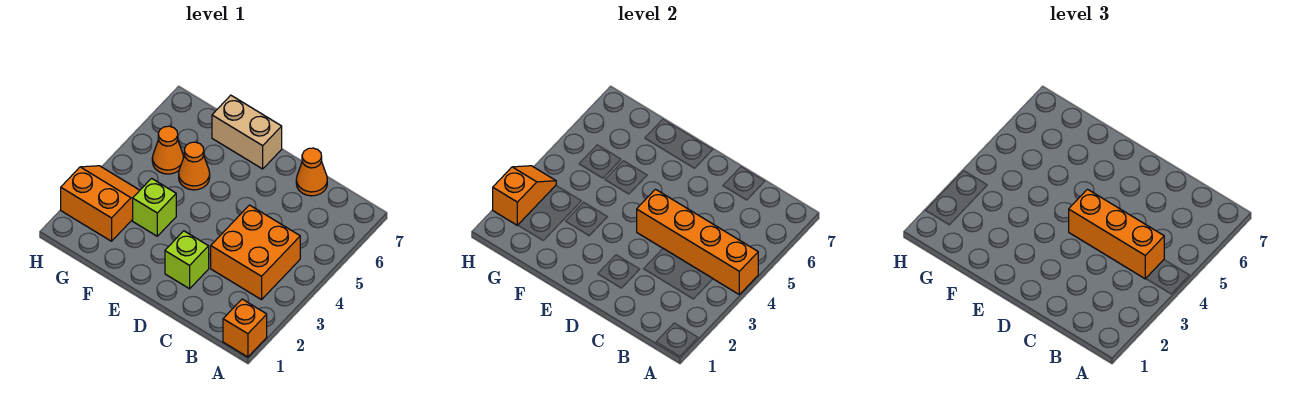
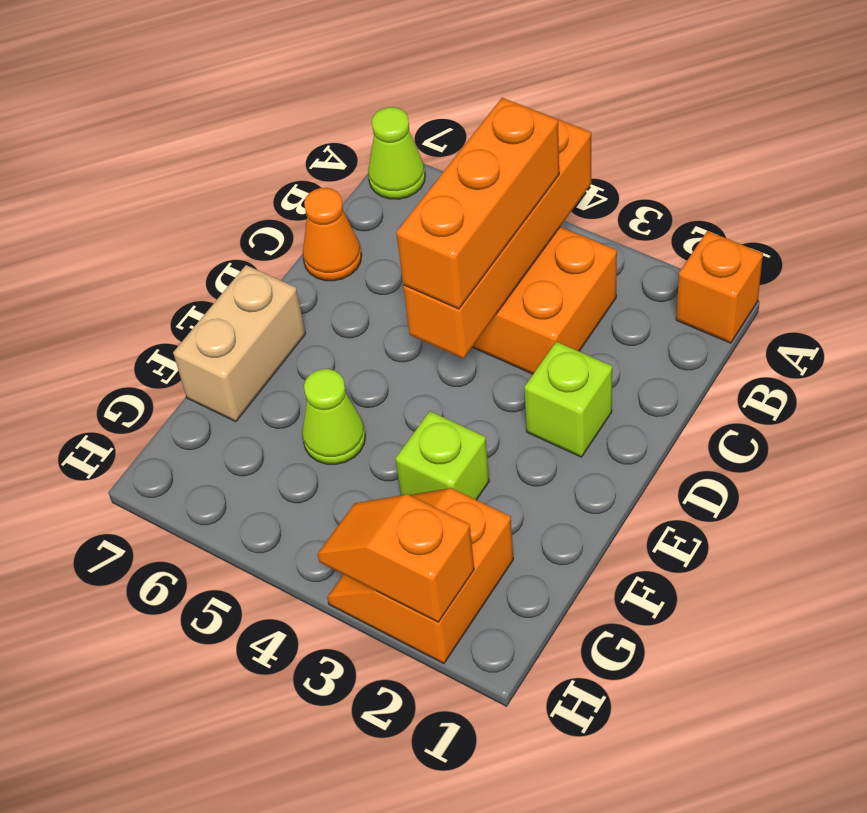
none -> lime 1x1 cone [368,107,425,199]
orange 1x1 cone [179,142,210,190] -> lime 1x1 cone [302,369,365,464]
orange 1x1 cone [152,126,184,174] -> none

